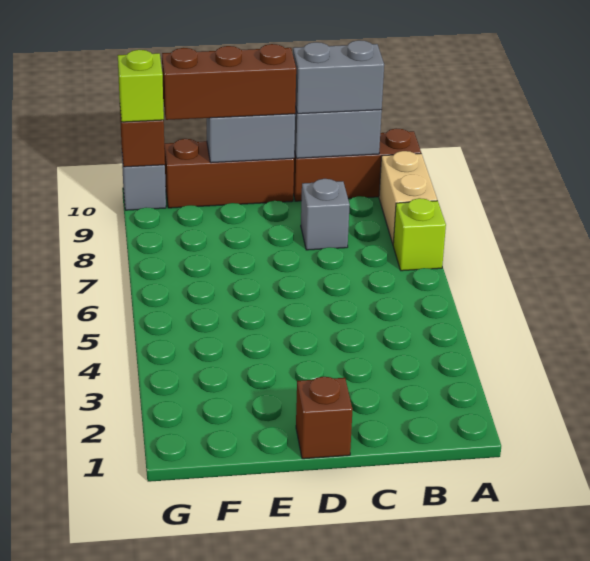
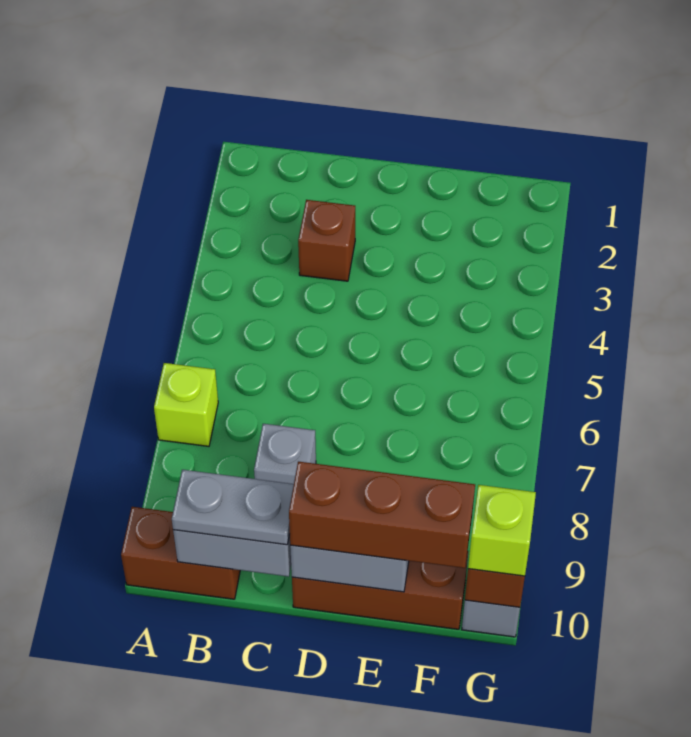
tan 1x2 brick [379,151,437,244] -> none
brown 1x3 brick [293,128,421,201] -> brown 1x2 brick [121,507,240,599]
grey 1x2 brick [293,40,384,114] -> grey 1x2 plate [172,470,294,545]
brown 1x1 brick [296,377,353,459] -> brown 1x1 brick moved to [298,200,355,281]

